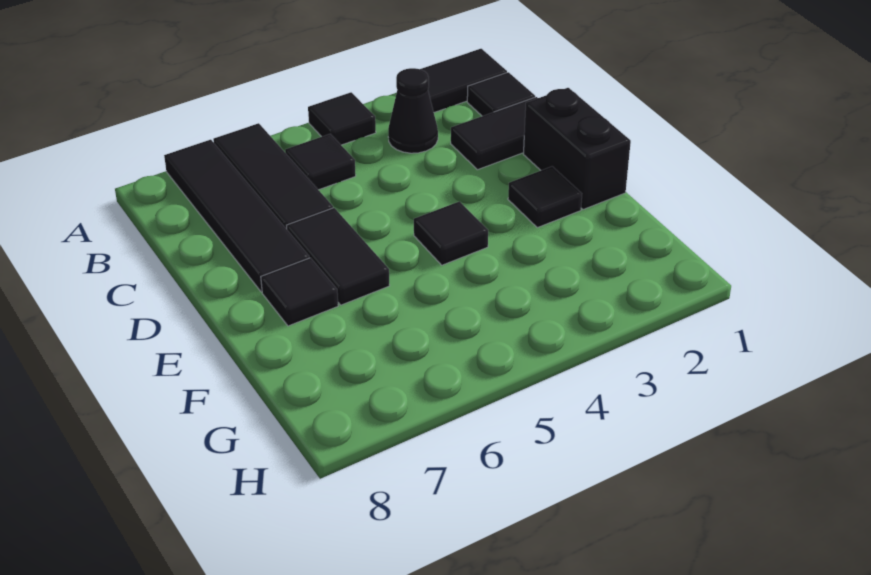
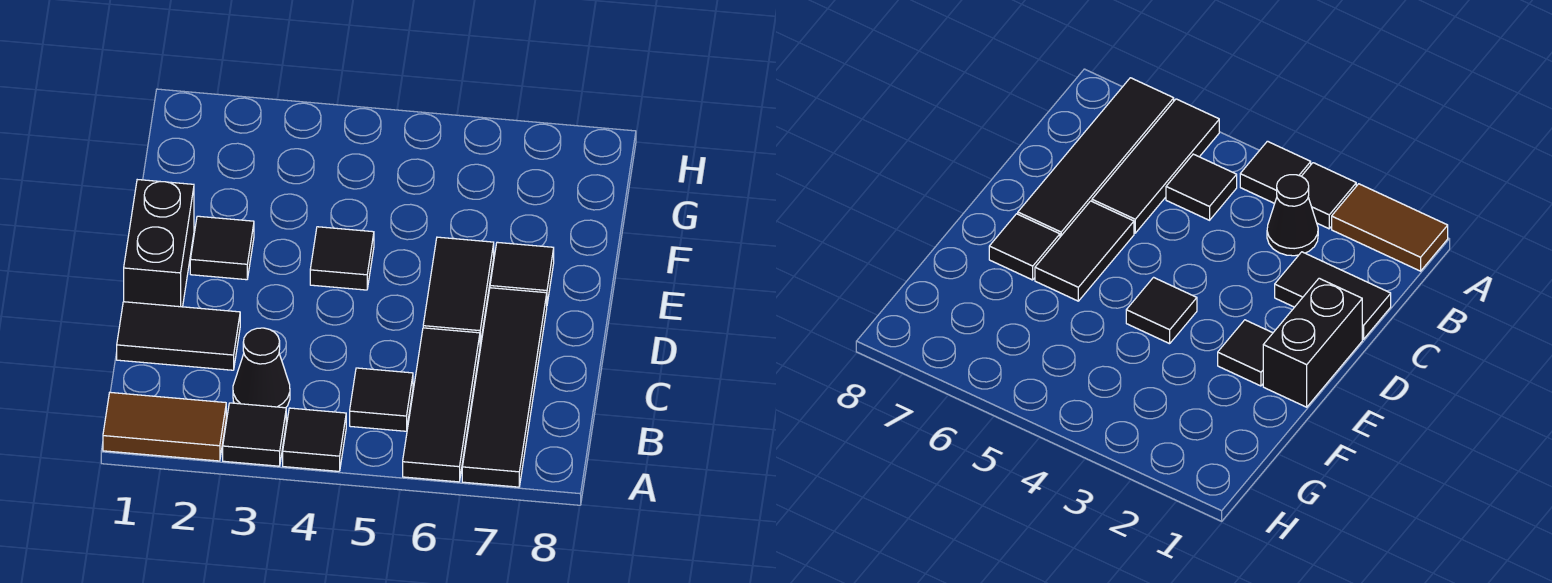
black 1x2 tile [421,49,507,112] -> brown 1x2 tile [103,392,226,461]
black 1x1 tile [467,72,535,116] -> black 1x1 tile moved to [223,403,286,466]

